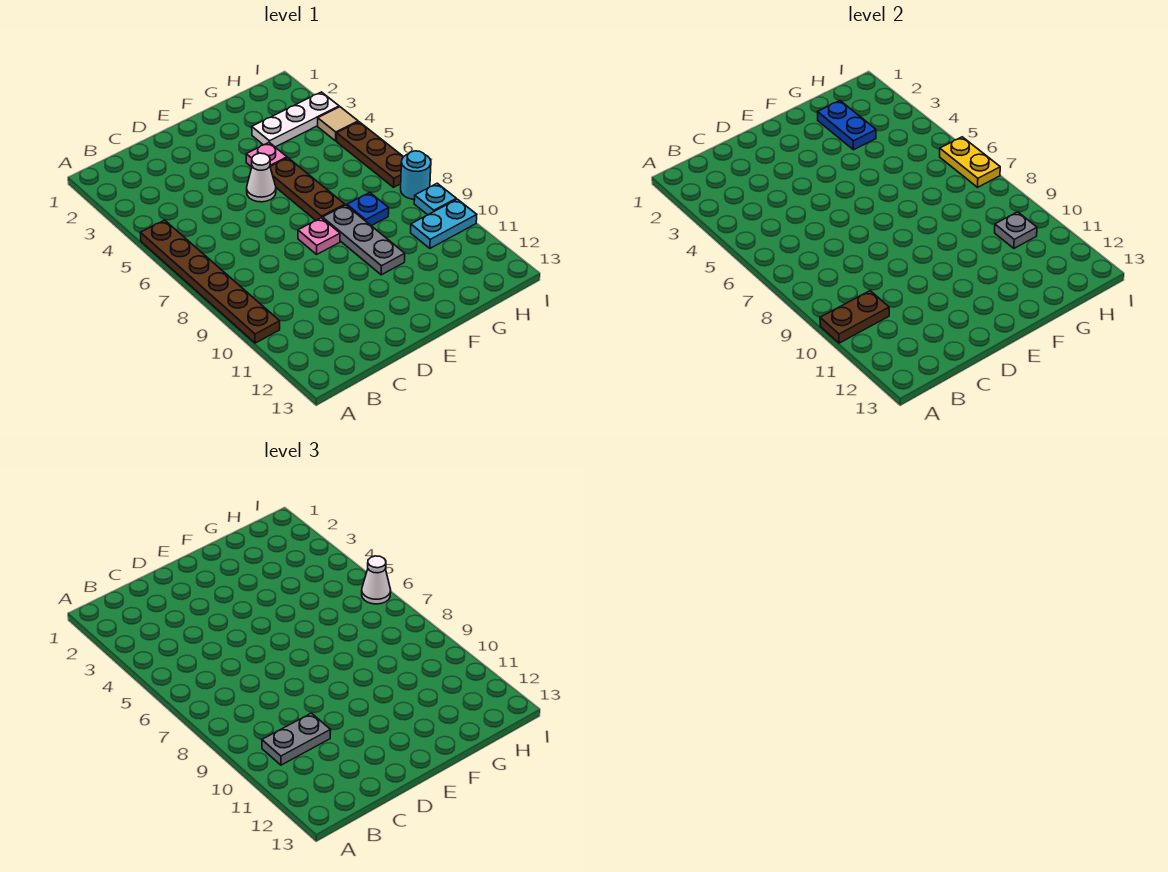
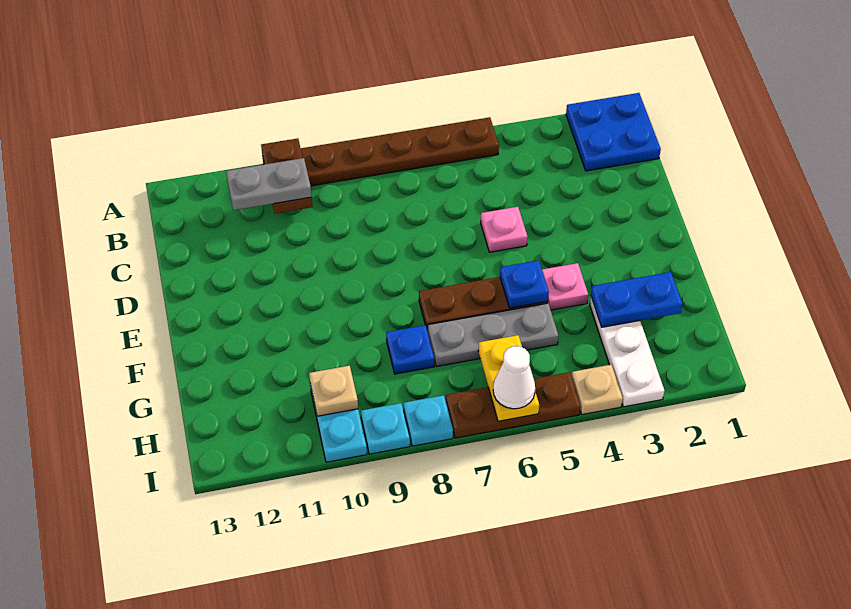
none -> blue 2x2 plate [566,93,661,171]
grey 1x2 plate [262,713,331,765] -> grey 1x2 plate turned to [226,158,312,210]
white 1x1 cone [247,153,276,202] -> none
pink 1x1 plate [298,218,340,254] -> pink 1x1 plate moved to [481,207,528,252]
none -> blue 1x1 plate [500,260,549,308]
grey 1x3 plate [323,205,405,275] -> grey 1x3 plate moved to [428,303,559,367]
grey 1x1 plate [995,212,1037,248] -> tan 1x1 plate [309,366,358,416]
tan 1x1 tile [318,107,358,141] -> tan 1x1 plate [571,365,623,415]
yellow 1x2 plate [940,137,1000,187] -> yellow 1x2 plate turned to [478,335,539,421]
cyan 1x1 round brick [401,151,431,199] -> cyan 1x1 plate [404,395,453,446]

